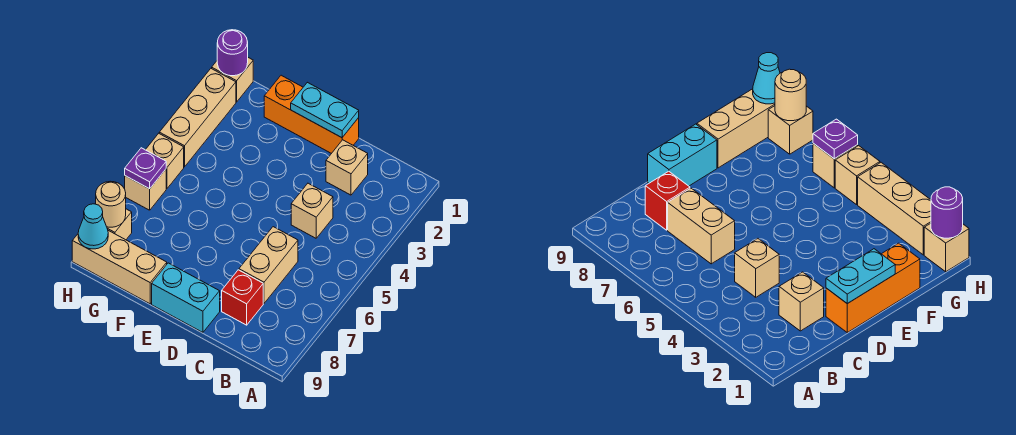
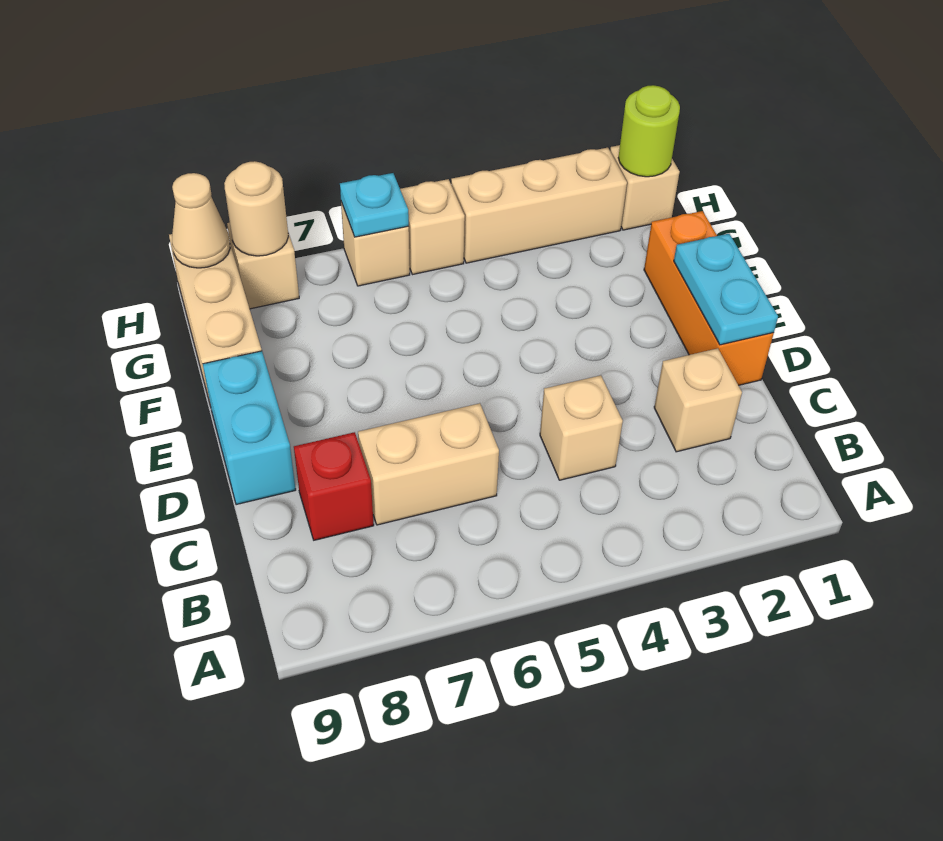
purple 1x1 round brick [217,30,248,76] -> lime 1x1 round brick [618,85,680,177]
purple 1x1 plate [125,148,166,189] -> cyan 1x1 plate [340,173,409,237]
cyan 1x1 cone [78,204,108,249] -> tan 1x1 cone [172,173,230,268]

